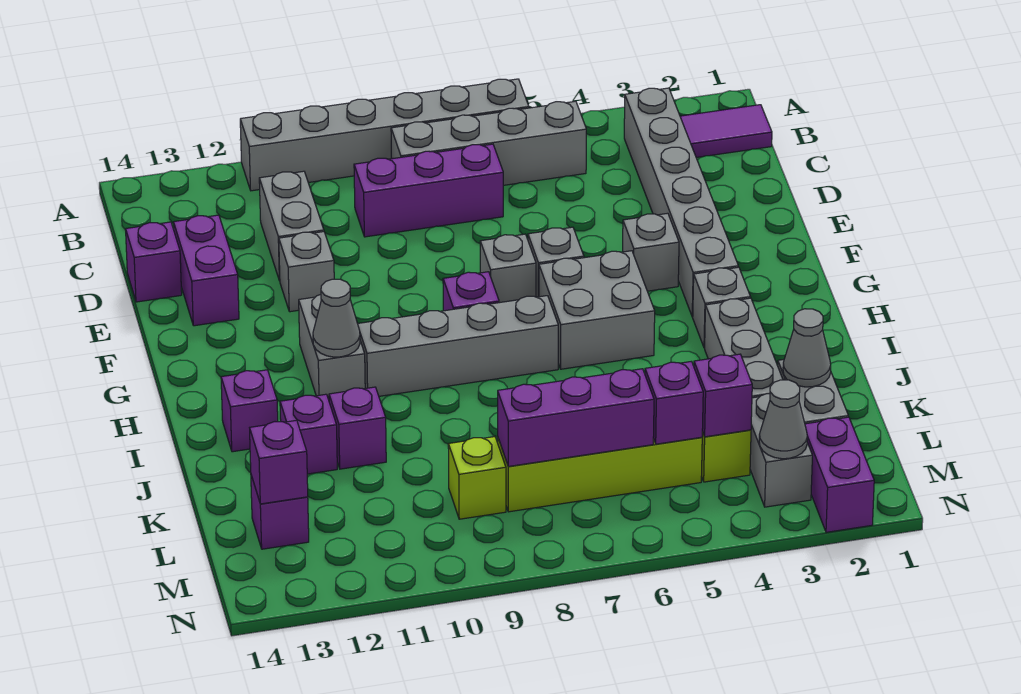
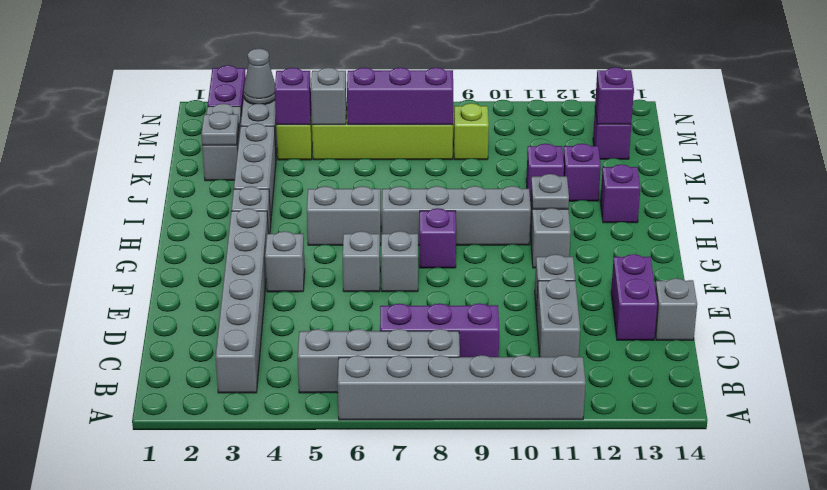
purple 1x2 tile [680,105,772,158] -> none
purple 1x1 brick [126,222,182,302] -> grey 1x1 brick [655,278,697,340]
grey 2x2 brick [539,251,655,369] -> grey 1x2 brick [307,186,381,245]
grey 1x1 cone [313,279,360,357] -> grey 1x1 plate [531,174,569,209]
grey 1x1 cone [783,309,831,387] -> grey 1x1 plate [201,112,239,145]
purple 1x1 brick [645,361,703,444] -> grey 1x1 brick [311,68,347,125]

